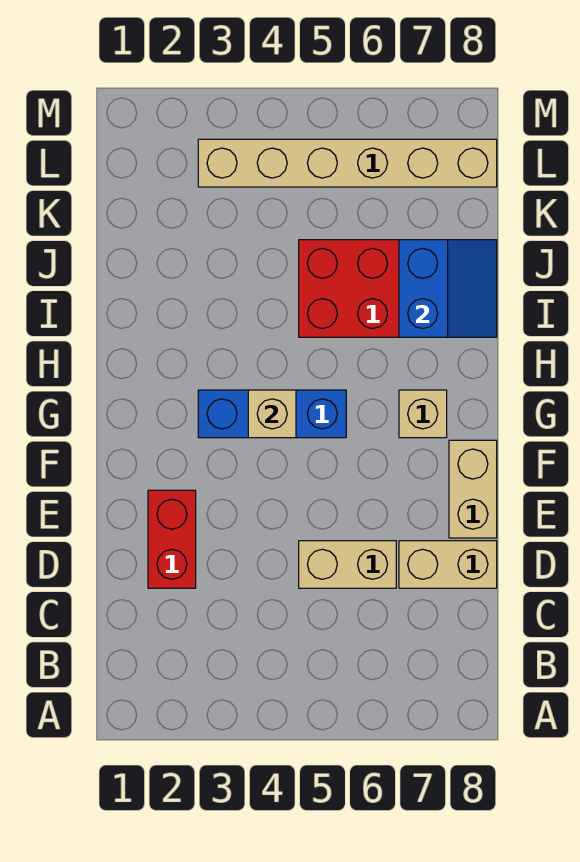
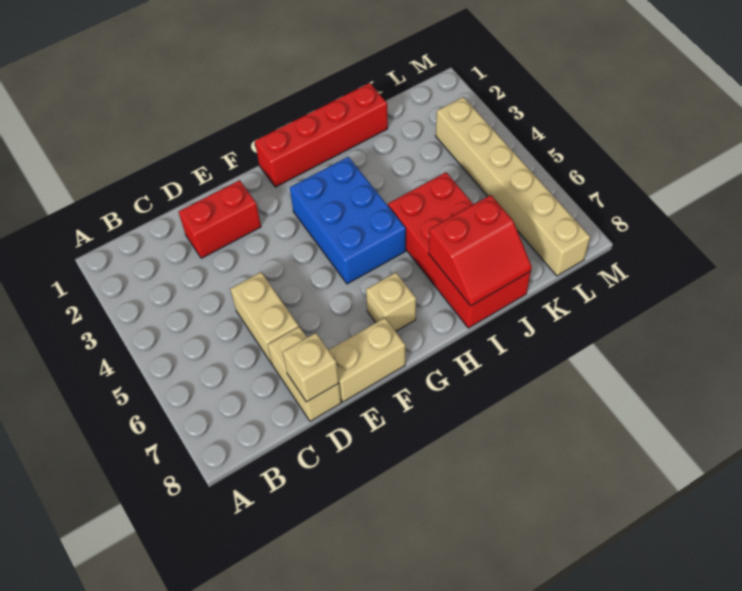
none -> red 1x4 brick [255,83,388,187]
blue 1x3 brick [198,390,346,438] -> blue 2x3 brick [290,157,406,284]
tan 1x1 brick [248,390,296,438] -> tan 1x1 brick moved to [283,333,339,402]
blue 2x2 slope [399,240,497,337] -> red 2x2 slope [429,195,532,306]

